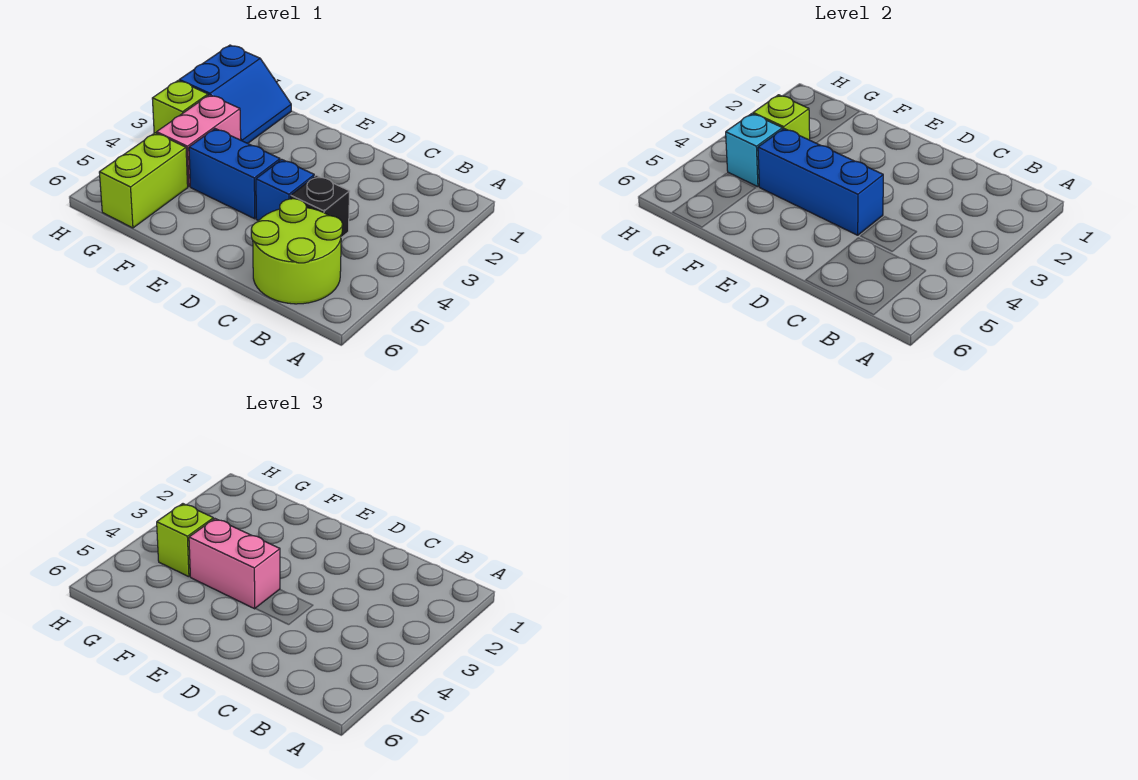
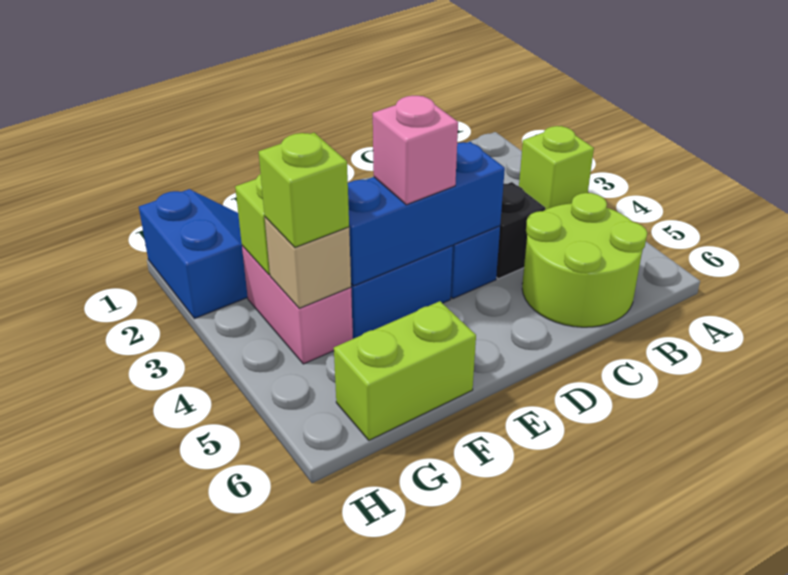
pink 1x2 brick [189,519,280,609] -> pink 1x1 brick [373,96,458,205]
cyan 1x1 brick [726,114,783,187] -> tan 1x1 brick [265,217,351,308]
lime 1x2 brick [99,133,188,228] -> lime 1x2 brick turned to [334,301,476,440]
lime 1x1 brick [152,81,208,133] -> lime 1x1 brick moved to [519,126,594,210]

